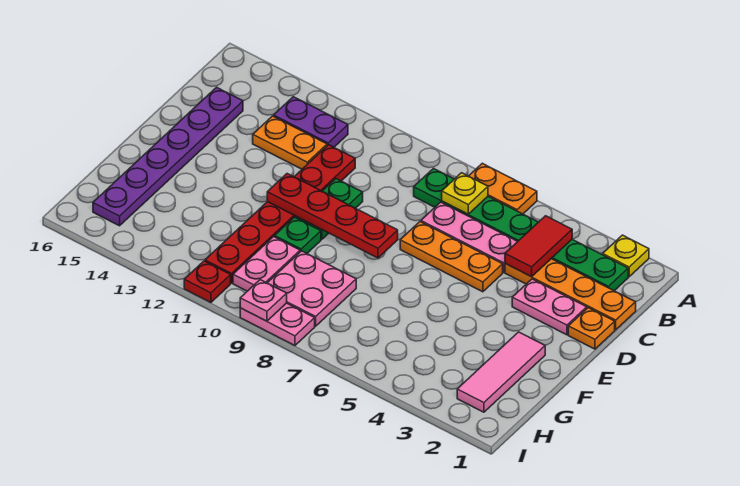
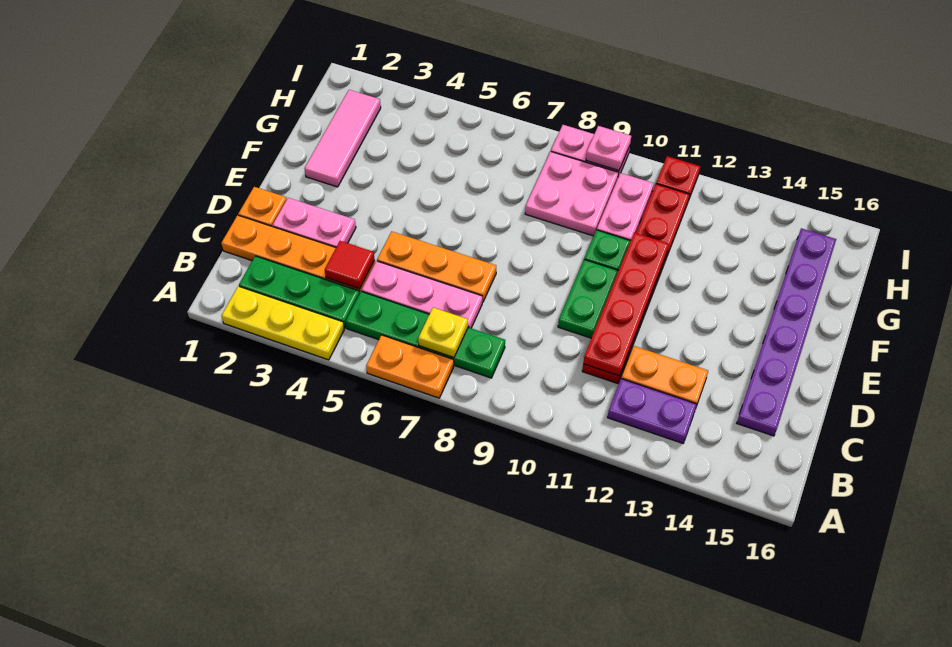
yellow 1x1 plate [603,235,649,277] -> yellow 1x3 plate [221,286,344,360]
red 1x2 tile [505,216,572,277] -> red 1x1 tile [325,241,375,289]
red 1x4 plate [267,174,398,258] -> red 1x4 plate turned to [583,233,669,376]

